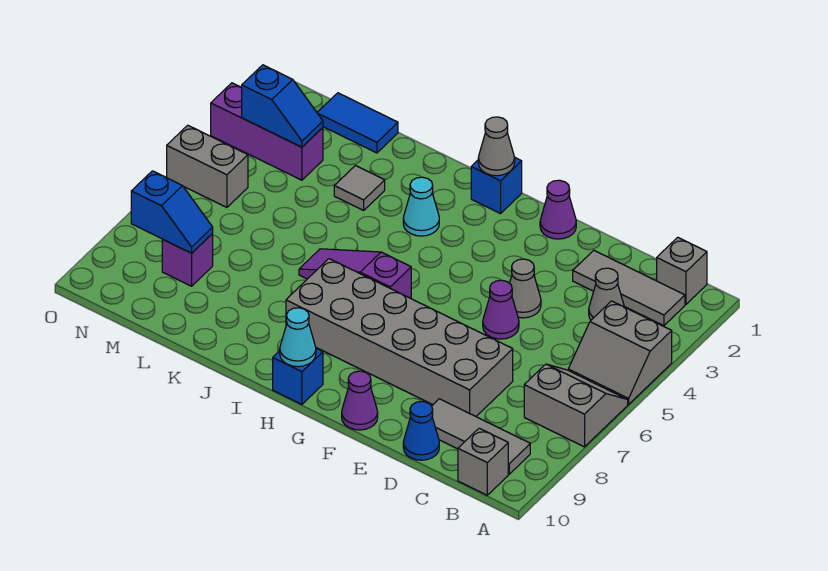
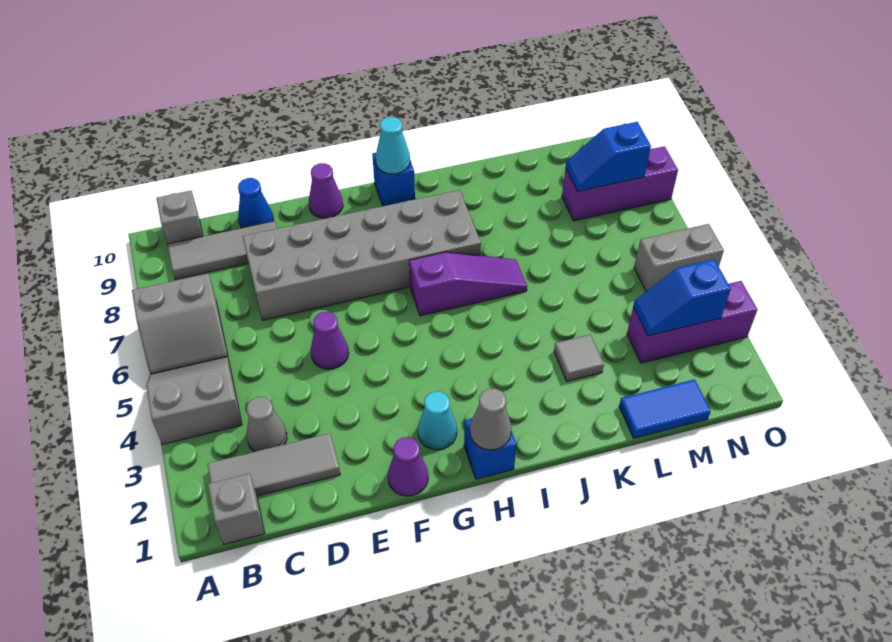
grey 1x1 cone [510,259,541,318] -> none
cyan 1x1 cone [403,177,439,236] -> cyan 1x1 cone moved to [418,392,457,450]
purple 1x1 brick [162,234,213,286] -> purple 1x3 brick [562,146,678,221]

